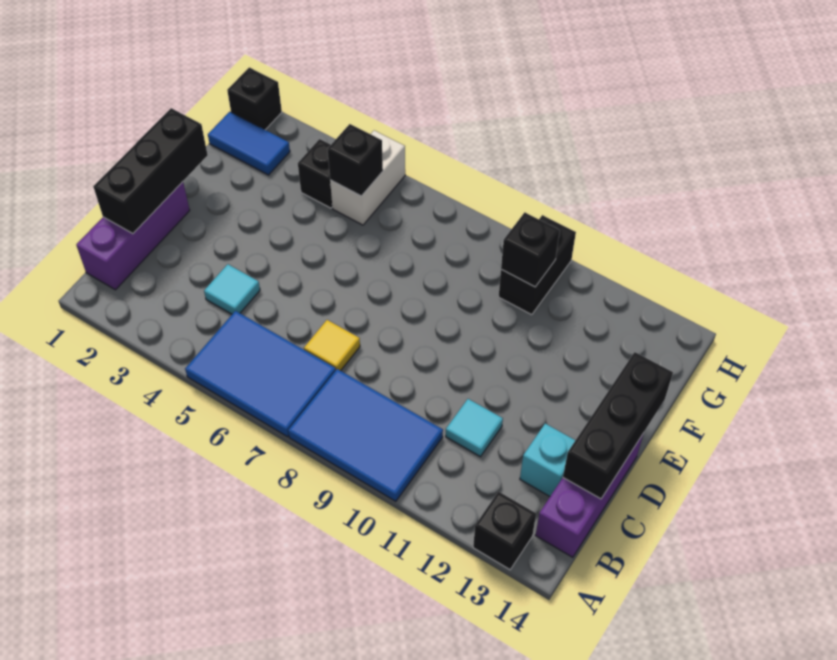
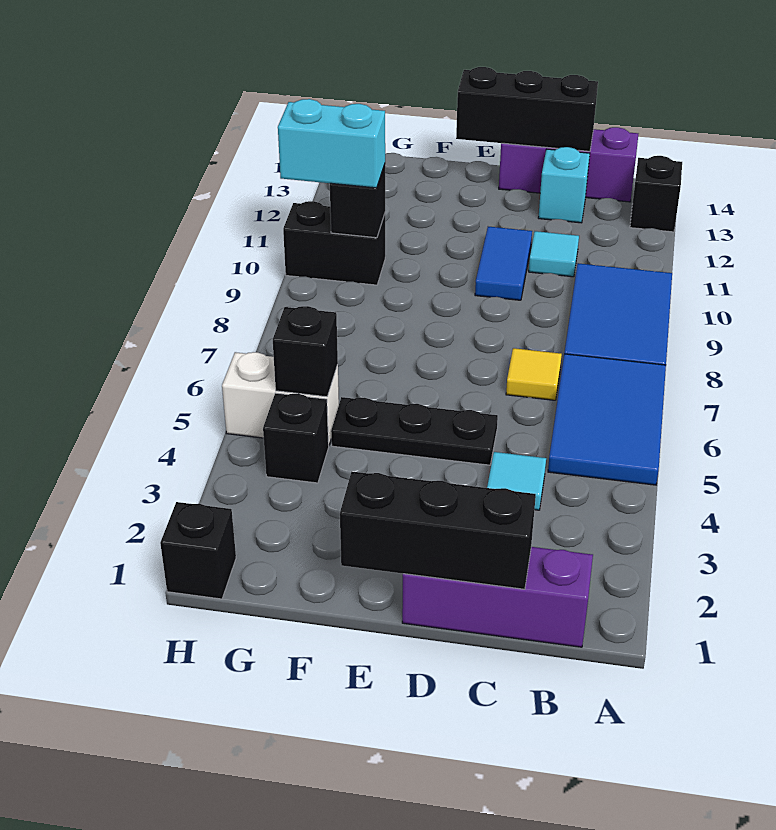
none -> black 1x3 plate [331,397,498,465]
blue 1x2 tile [208,112,290,175] -> blue 1x2 tile moved to [475,227,532,300]
none -> cyan 1x2 brick [278,99,385,188]

